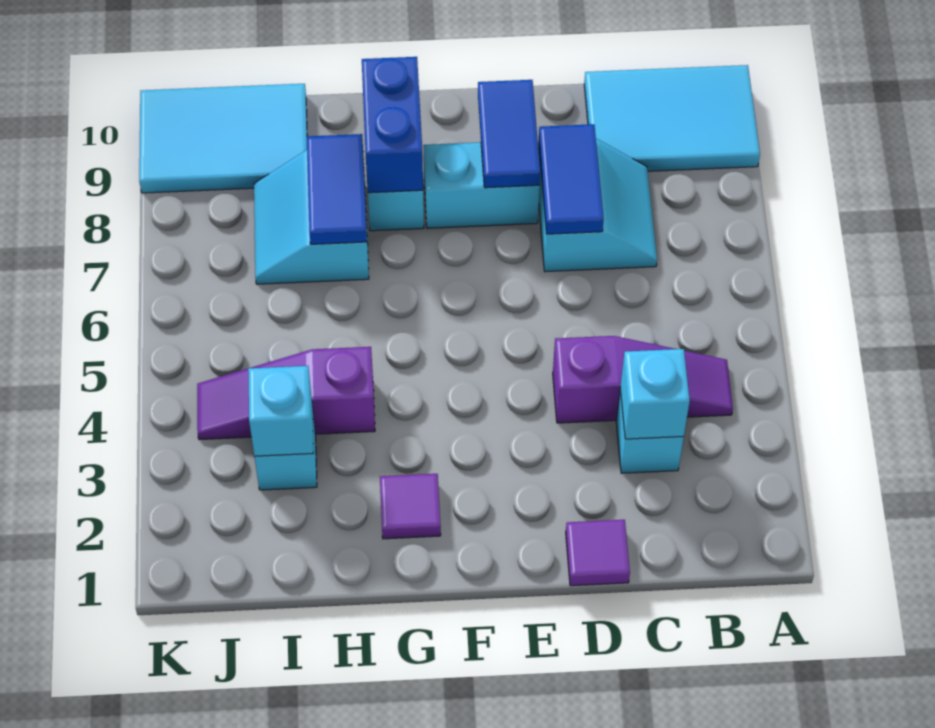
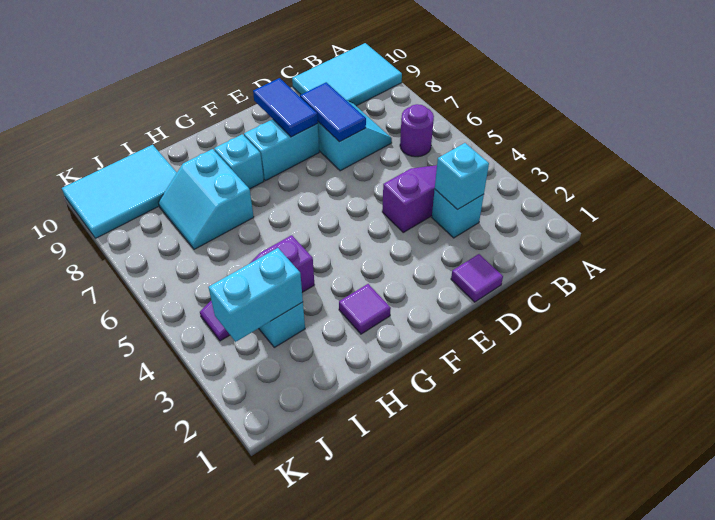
none -> purple 1x1 round brick [400,104,434,157]
blue 1x2 brick [362,57,423,193] -> none
blue 1x2 tile [307,134,367,244] -> none
cyan 1x1 brick [248,366,313,456] -> cyan 1x2 brick [208,248,303,342]

